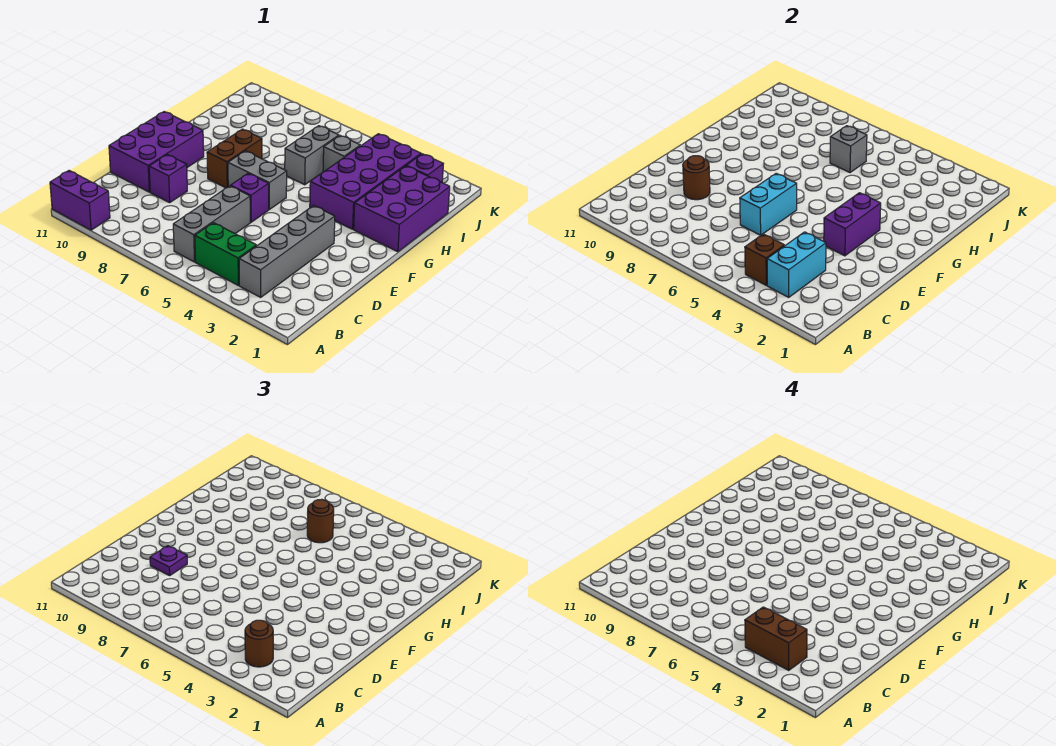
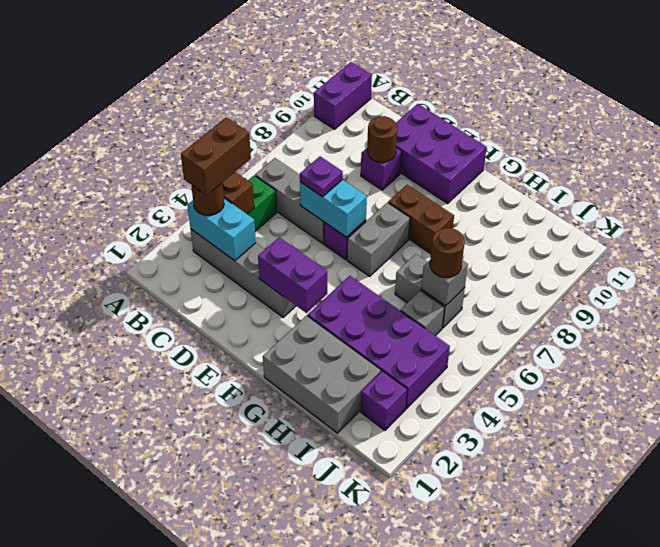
purple 1x1 plate [150,546,187,576] -> purple 1x1 plate moved to [300,157,343,197]
purple 2x3 brick [354,166,450,252] -> grey 2x3 brick [263,315,381,433]

